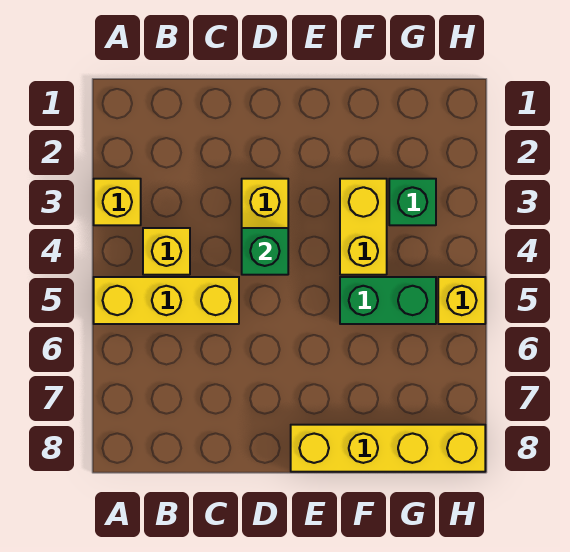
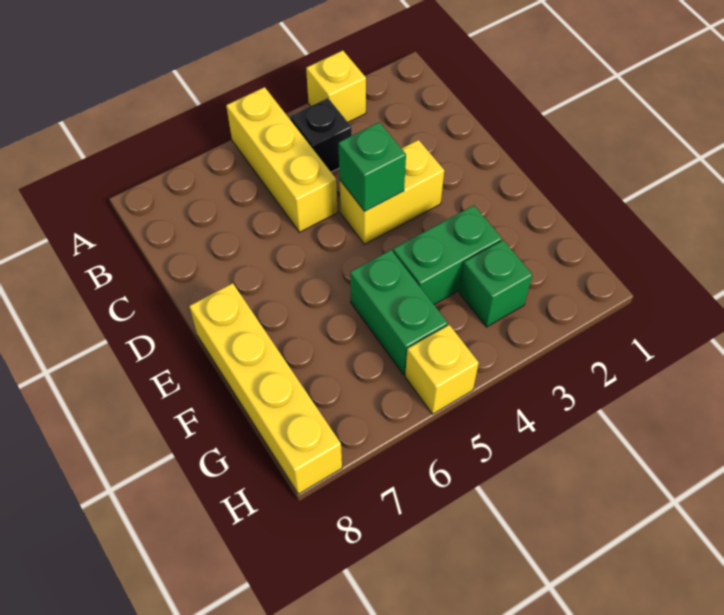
yellow 1x1 brick [143,228,190,275] -> black 1x1 brick [290,98,352,172]
yellow 1x2 brick [340,179,387,275] -> green 1x2 brick [393,205,502,304]

